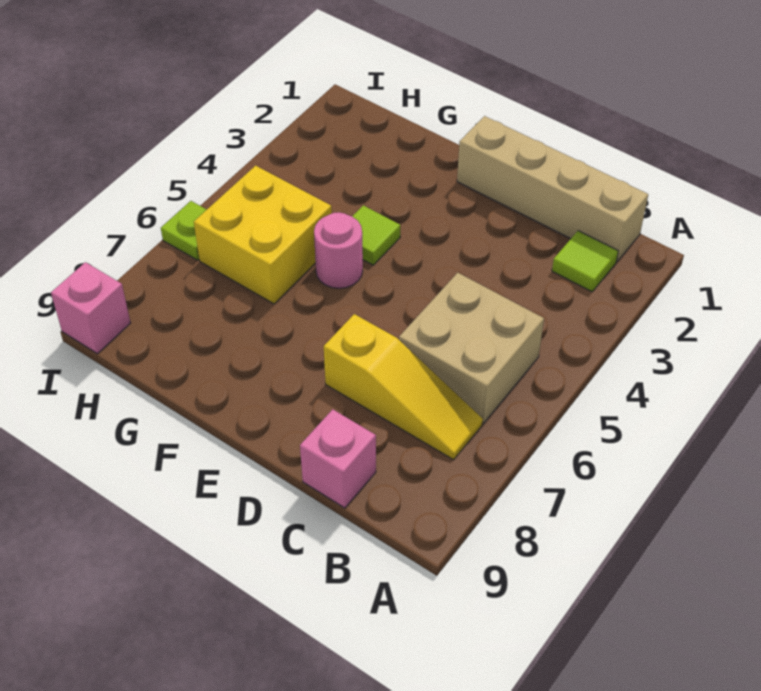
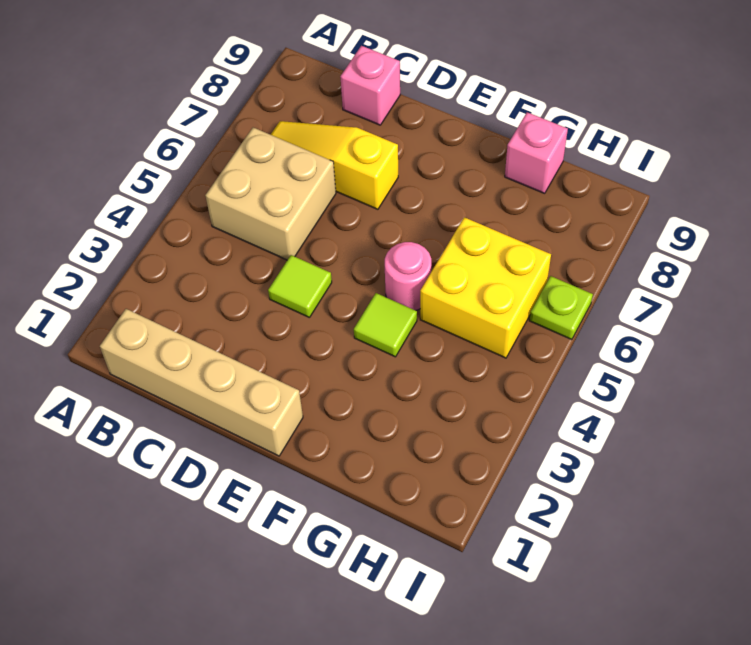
lime 1x1 tile [552,231,618,292] -> lime 1x1 tile moved to [268,255,332,318]
pink 1x1 brick [51,262,130,354] -> pink 1x1 brick moved to [505,112,568,193]

